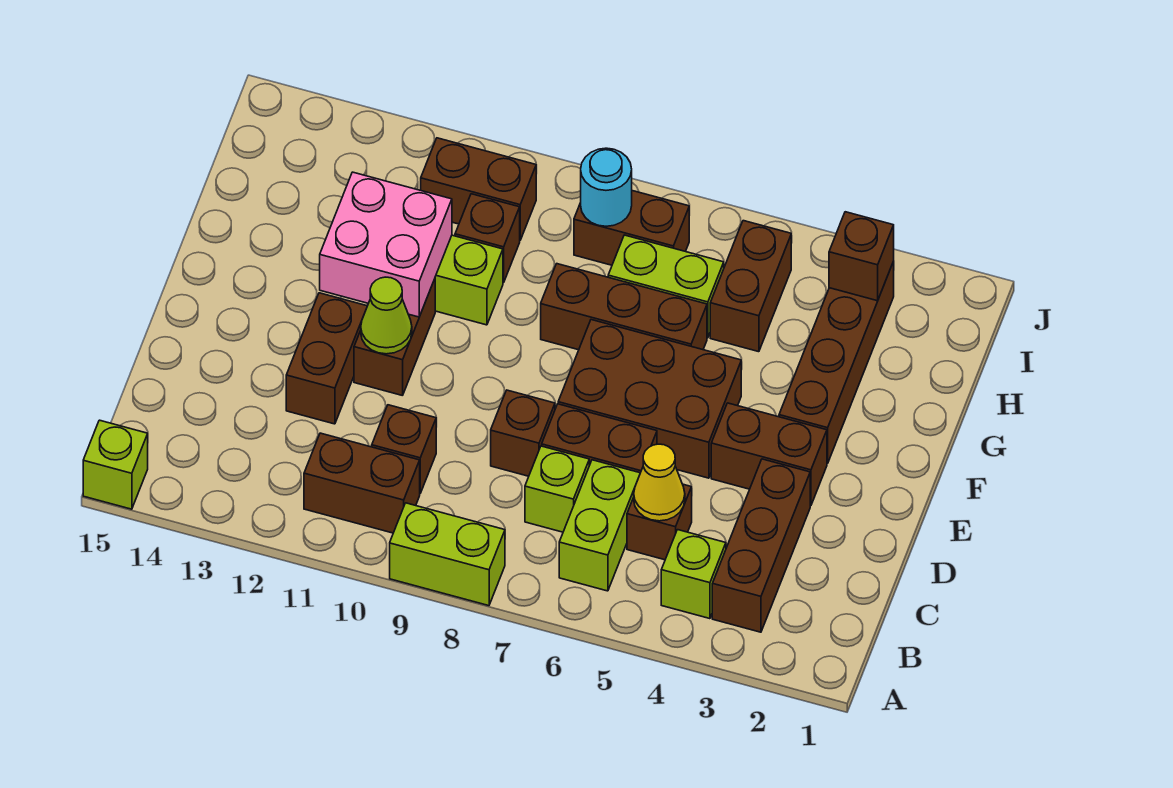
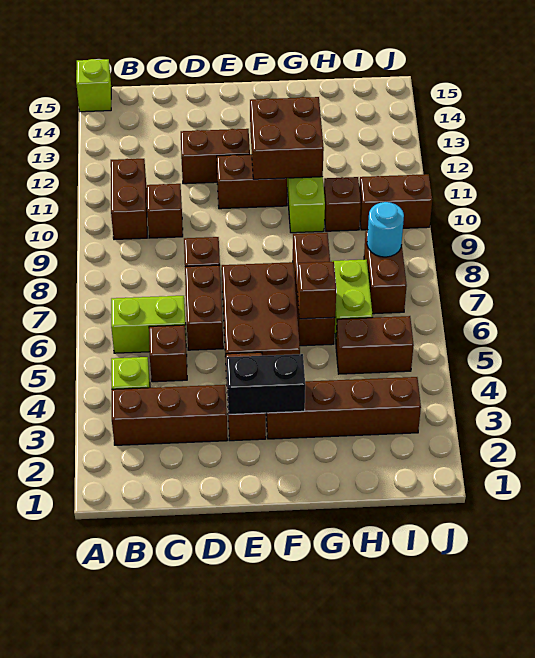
lime 1x2 brick [390,503,505,606] -> none
yellow 1x1 cone [634,444,685,521] -> none
lime 1x1 brick [525,446,589,532] -> none
none -> black 1x2 brick [226,354,305,414]
lime 1x1 cone [361,277,412,354] -> none
pink 2x2 brick [320,172,452,317] -> brown 2x2 brick [250,97,324,179]
brown 1x1 brick [829,212,894,301] -> brown 1x1 brick moved to [297,261,336,319]
brown 1x2 brick [421,138,536,240] -> brown 1x2 brick turned to [359,174,432,230]

